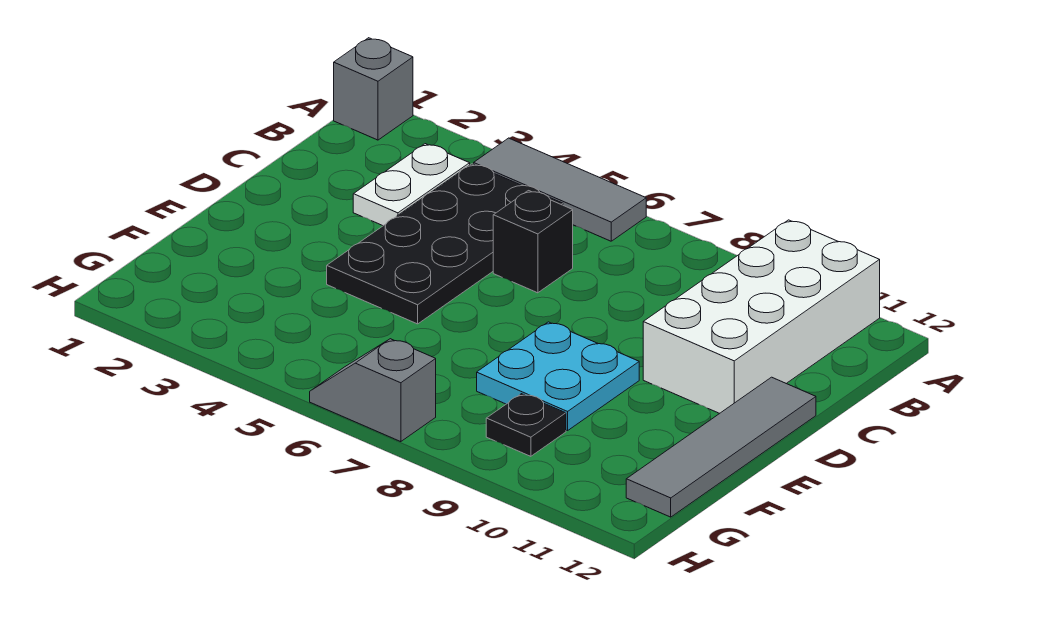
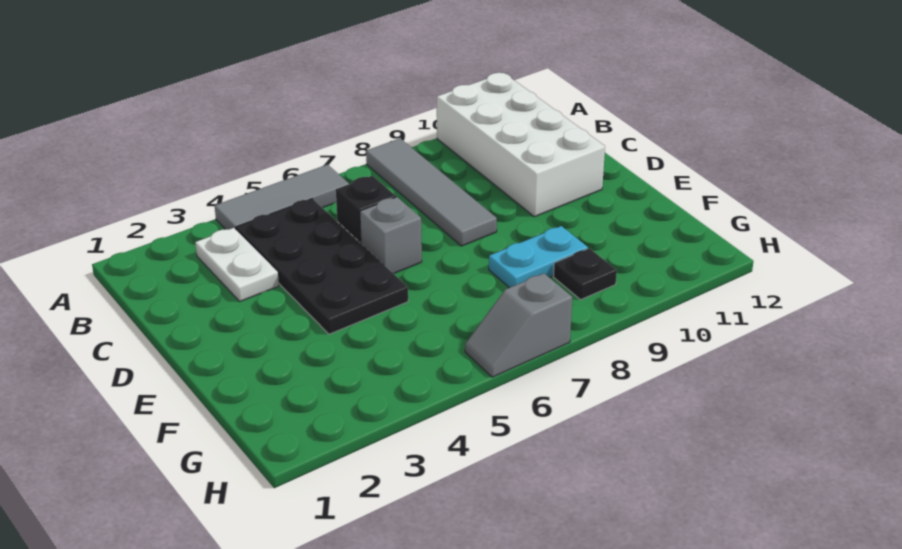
grey 1x1 brick [334,38,413,140] -> grey 1x1 brick moved to [360,197,422,274]
grey 1x4 tile [626,377,816,517] -> grey 1x4 tile moved to [366,138,497,246]
cyan 2x2 plate [477,322,639,431] -> cyan 1x2 plate [489,226,588,288]

